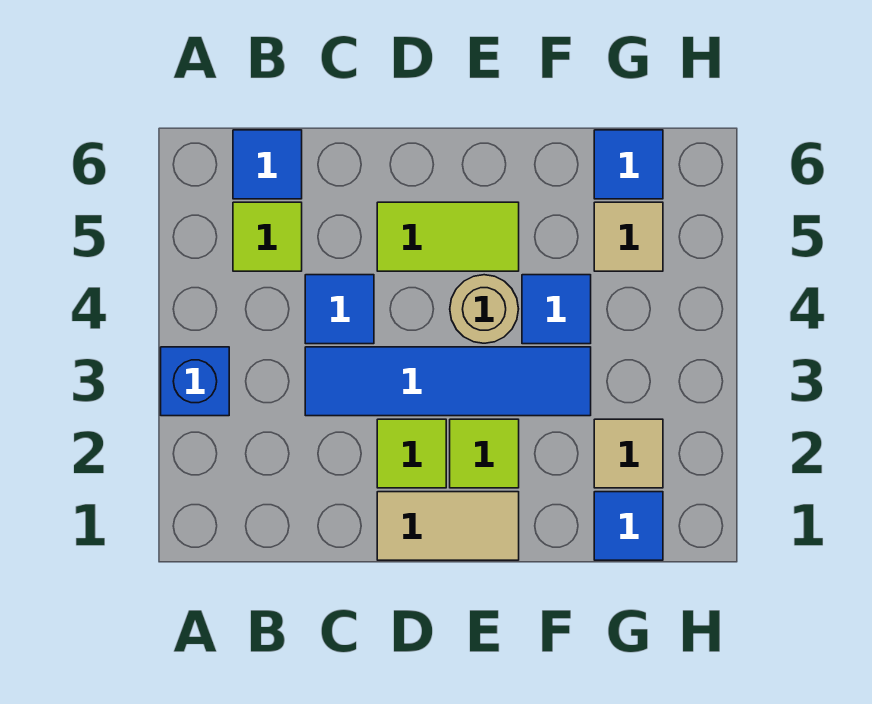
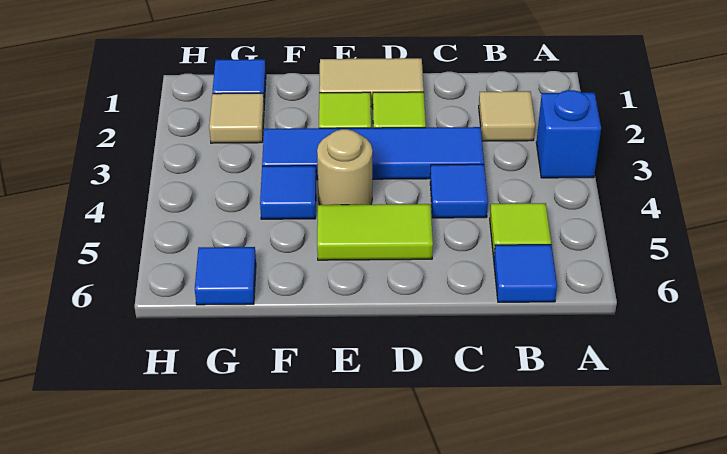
tan 1x1 tile [594,202,663,271] -> tan 1x1 tile moved to [479,91,535,141]

